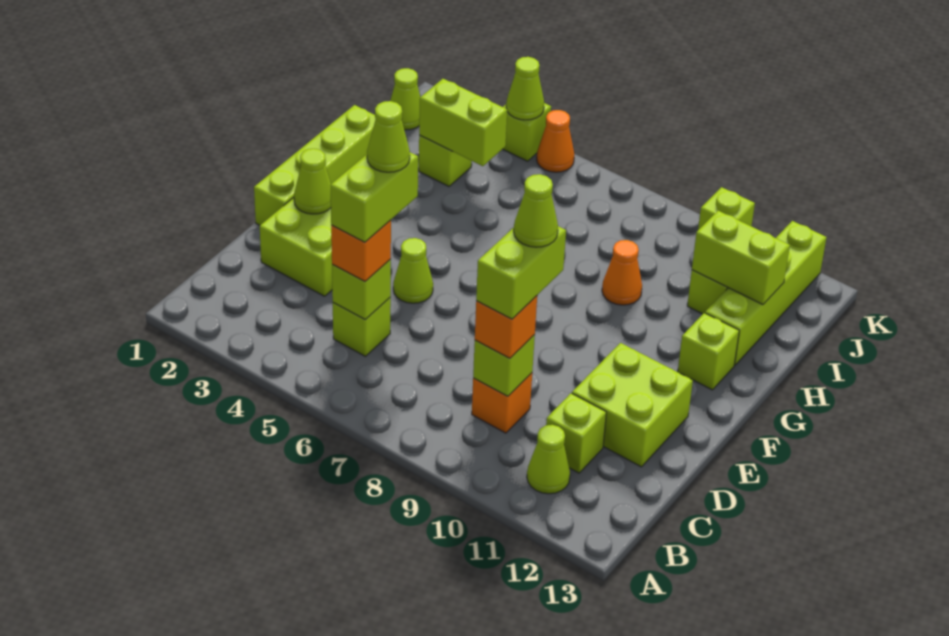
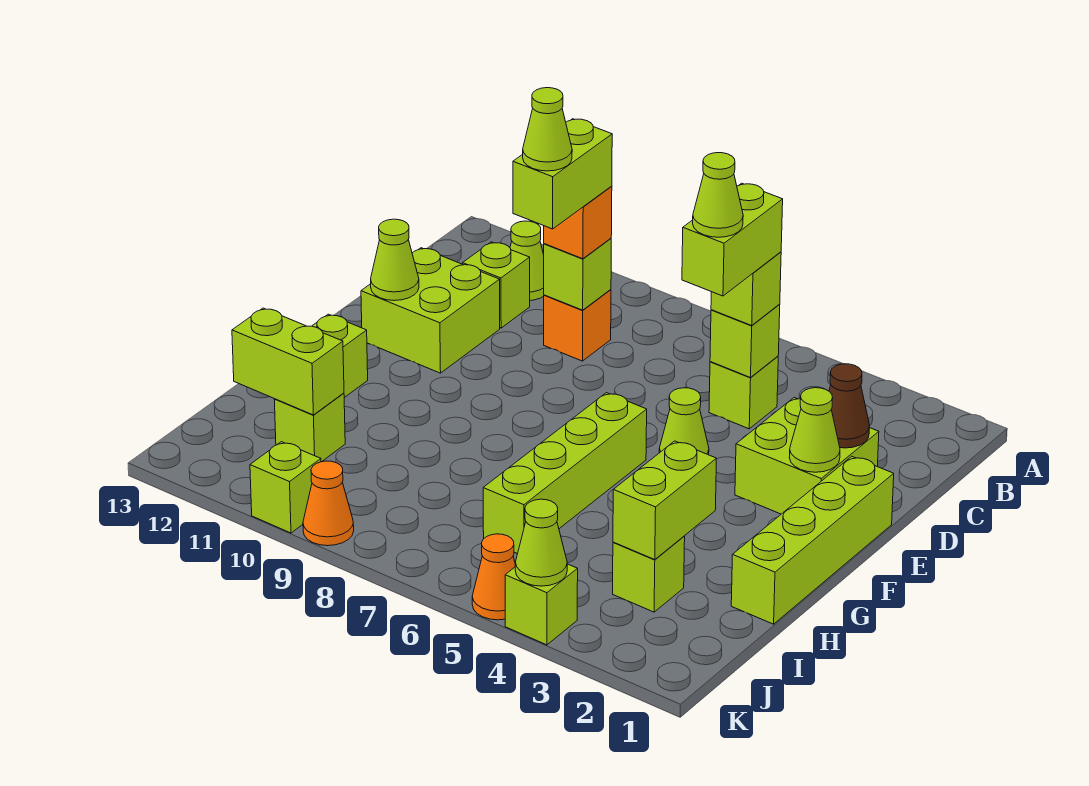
orange 1x1 brick [331,220,391,281] -> lime 1x1 brick [711,252,781,325]
none -> brown 1x1 cone [829,364,870,448]
orange 1x1 cone [602,240,642,305] -> orange 1x1 cone moved to [303,461,354,546]
lime 1x4 brick [705,221,826,365] -> lime 1x4 brick moved to [483,393,647,554]
lime 1x2 brick [419,79,507,166] -> lime 1x2 brick turned to [613,441,717,560]
lime 1x1 cone [390,68,420,130] -> lime 1x1 cone moved to [371,219,419,301]

